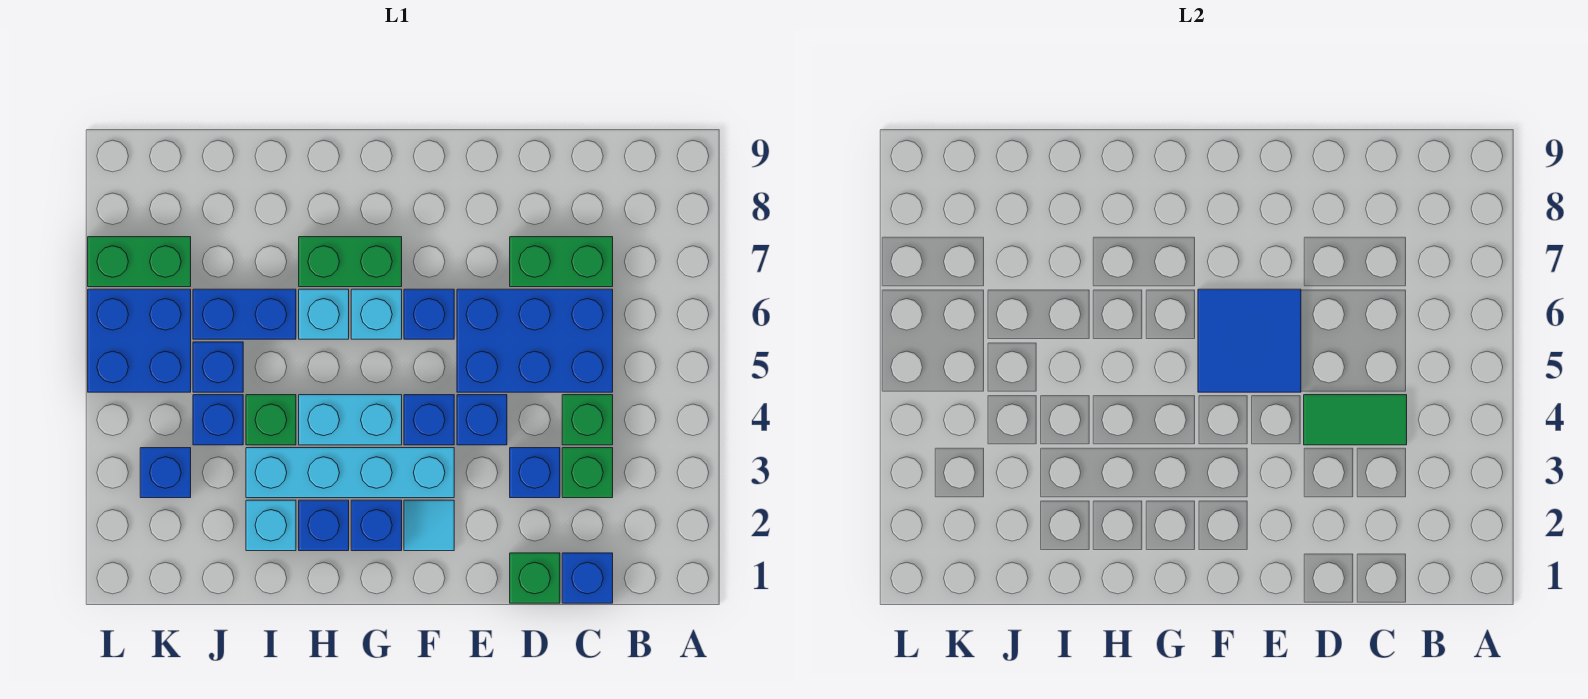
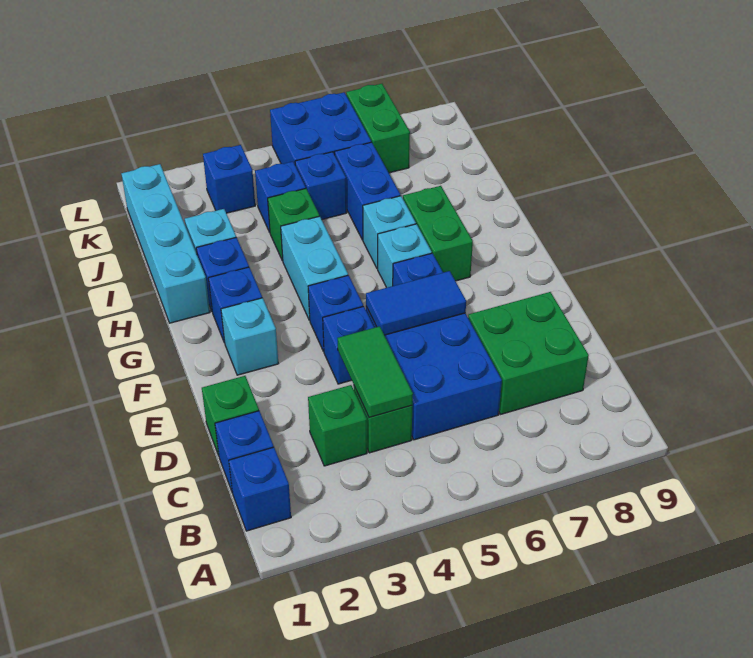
green 1x2 brick [510,237,613,287] -> green 2x2 brick [468,292,589,414]
blue 1x1 brick [510,448,560,498] -> blue 1x1 brick moved to [229,447,291,531]
blue 2x2 tile [1198,289,1301,392] -> blue 1x2 tile [366,271,466,335]
cyan 1x1 tile [404,500,454,551] -> cyan 1x1 brick [221,298,278,375]
cyan 1x4 brick [246,448,454,498] -> cyan 1x4 brick moved to [121,164,210,323]

